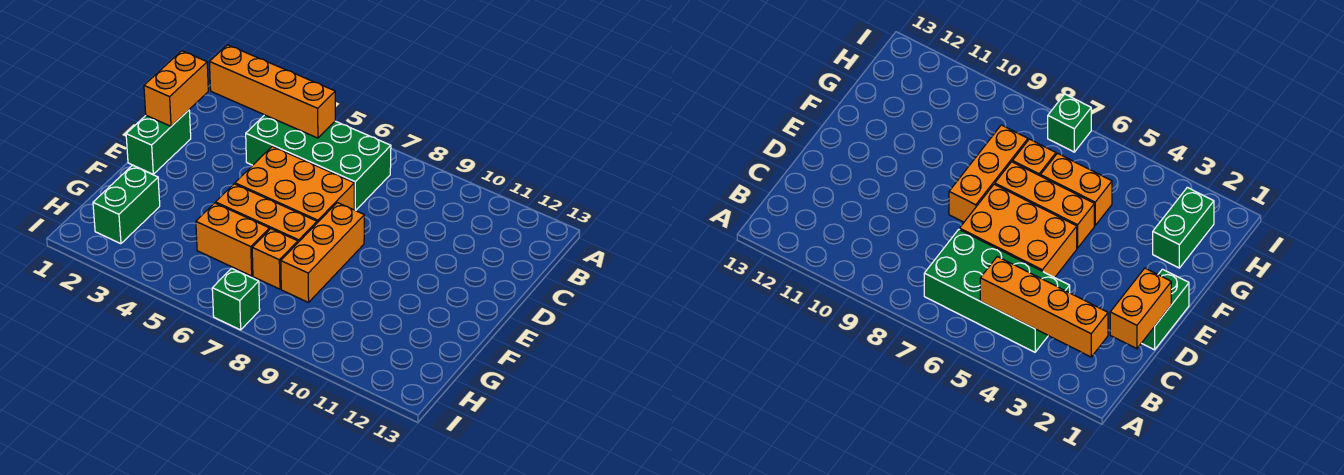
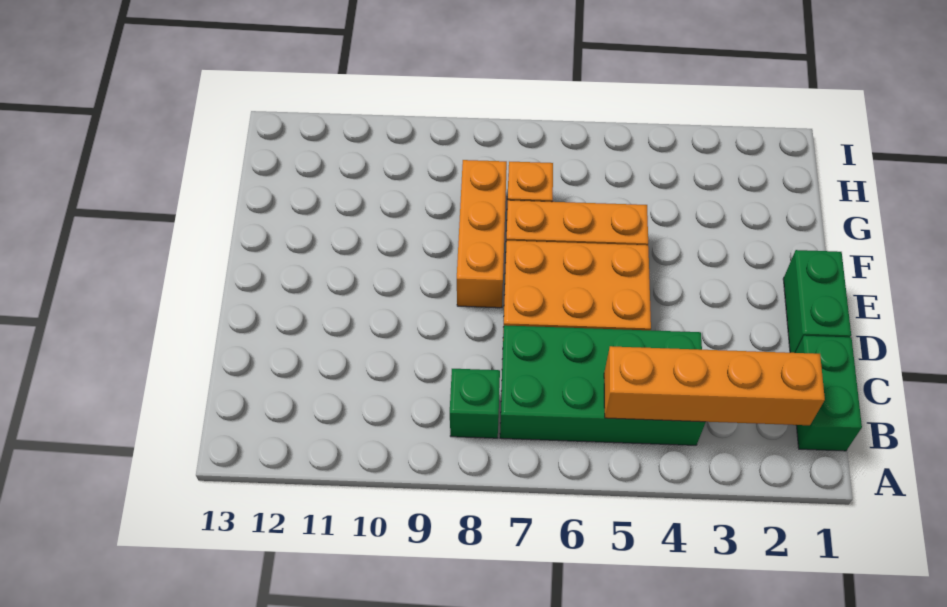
orange 1x2 brick [144,51,208,126] -> none
green 1x2 brick [93,165,160,244] -> green 1x2 brick moved to [795,336,862,451]
orange 1x2 brick [196,203,269,276] -> none
green 1x1 brick [212,269,260,330] -> green 1x1 brick moved to [450,369,500,438]

